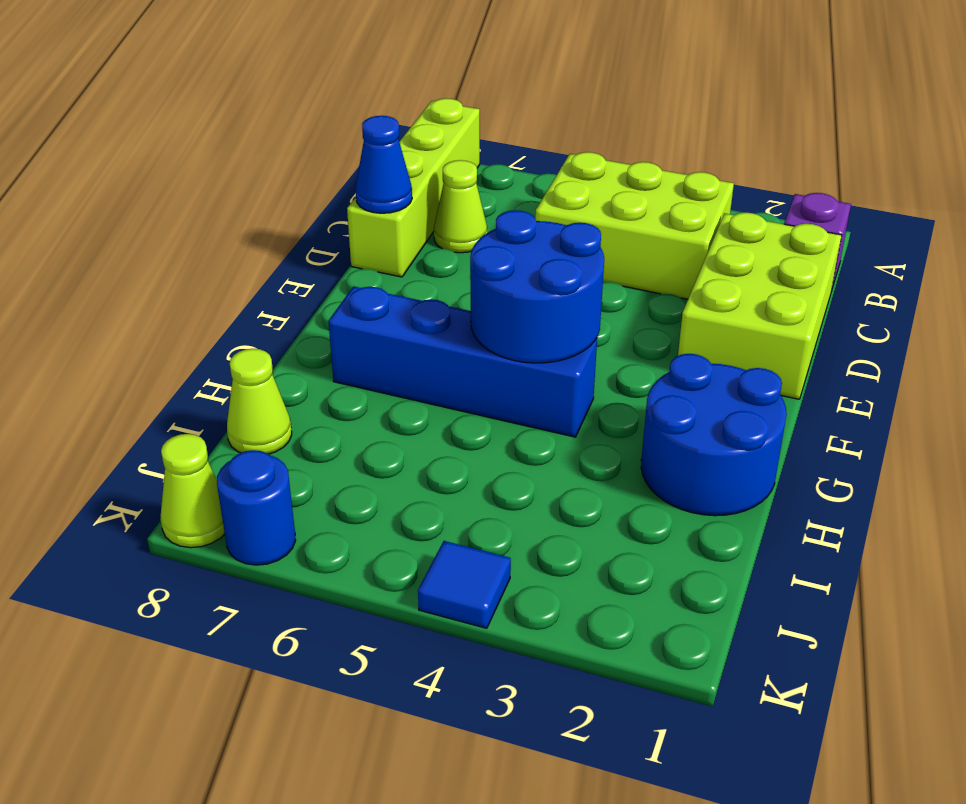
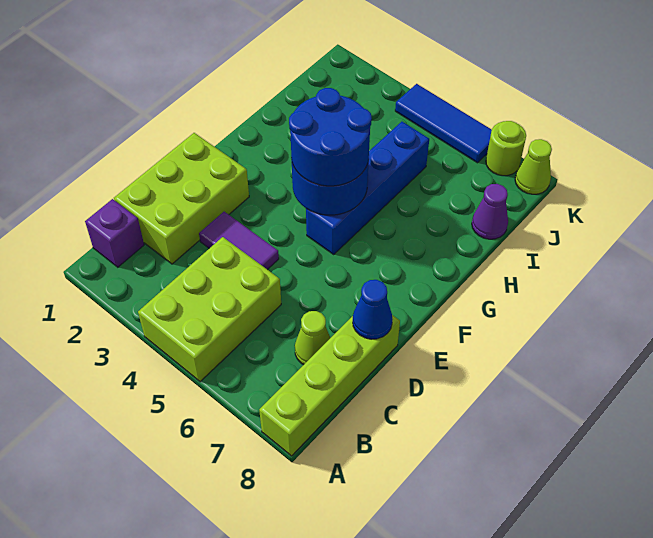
lime 2x3 brick [535,152,734,299] -> lime 2x3 brick turned to [138,237,281,382]
none -> purple 1x2 tile [199,212,279,270]
blue 2x2 round brick [641,354,787,516] -> blue 2x2 round brick moved to [289,88,372,186]
blue 1x4 brick [328,286,597,437] -> blue 1x4 brick turned to [306,122,429,254]
lime 1x1 cone [227,349,292,454] -> purple 1x1 cone [472,184,508,239]
blue 1x1 tile [418,541,511,628] -> blue 1x3 tile [395,84,492,163]
blue 1x1 round brick [217,450,296,565] -> lime 1x1 round brick [486,121,526,176]

